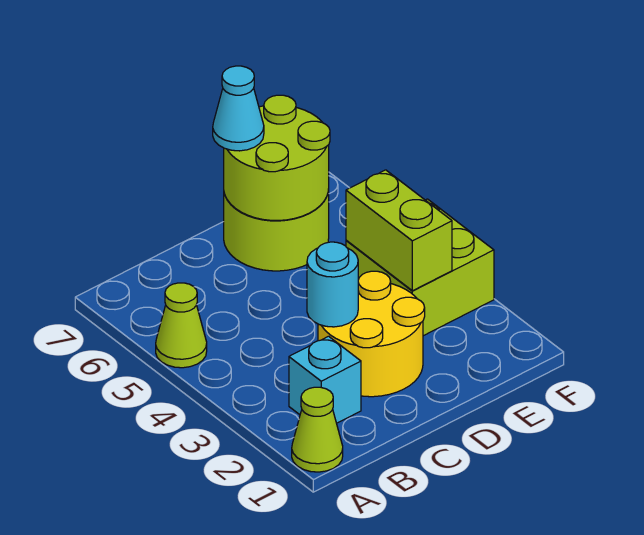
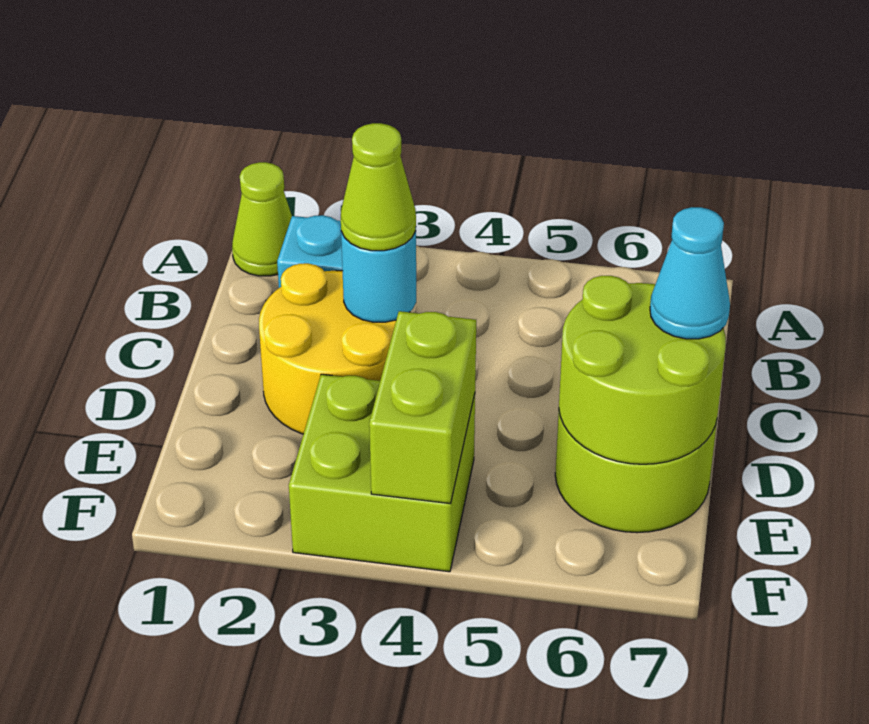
lime 1x1 cone [156,283,207,368] -> lime 1x1 cone moved to [341,123,416,251]
lime 1x2 brick [346,170,452,291] -> lime 1x2 brick turned to [369,311,476,504]

